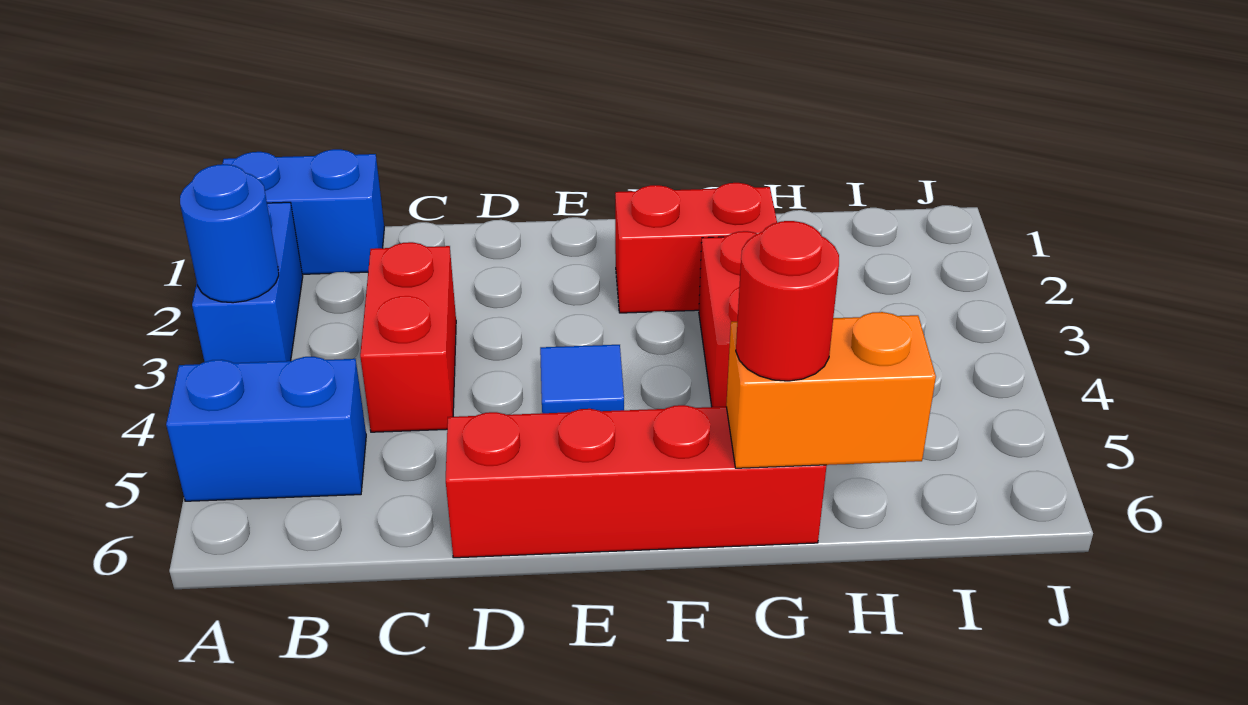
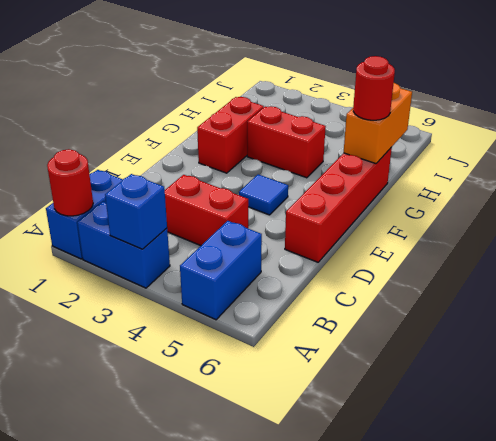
none -> red 1x1 round brick [47,149,93,216]
blue 1x1 round brick [180,164,279,303] -> blue 1x1 brick [105,174,167,249]

